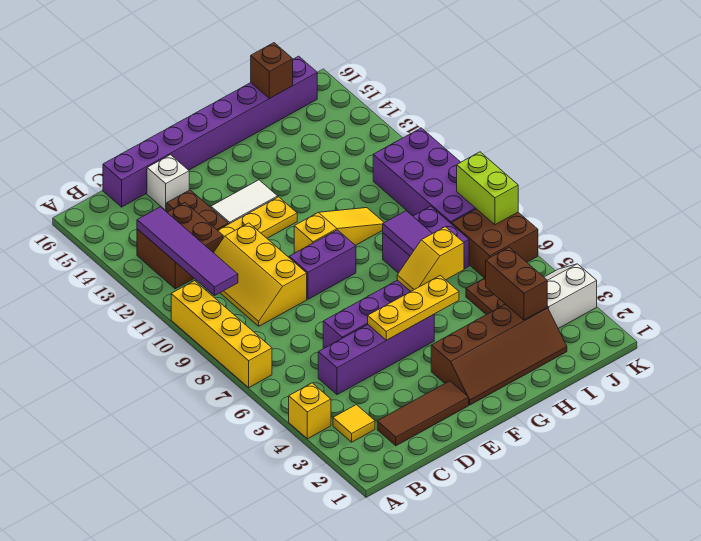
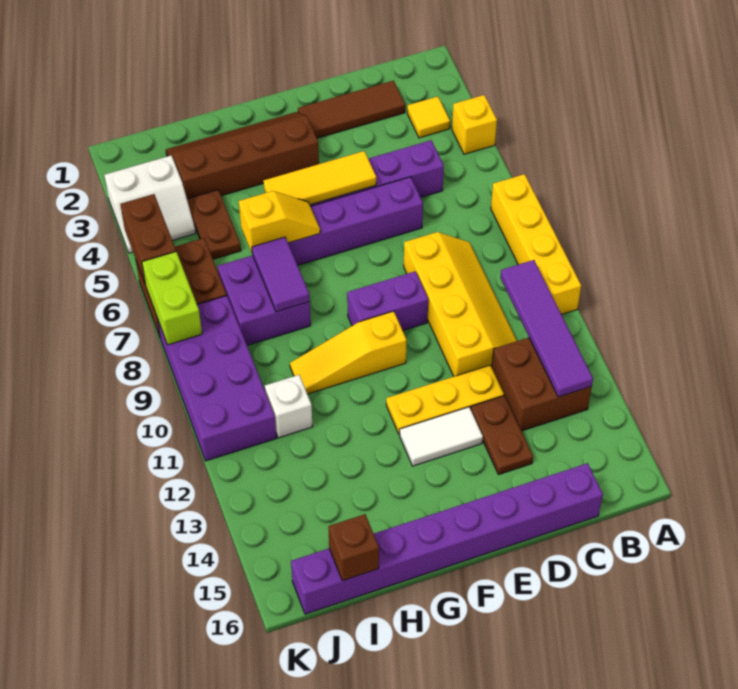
yellow 2x3 slope [214,223,307,326] -> yellow 2x4 slope [404,232,517,376]
white 1x1 brick [147,155,189,210] -> white 1x1 brick moved to [265,375,313,438]
yellow 1x3 plate [368,275,459,340] -> yellow 1x3 tile [264,151,376,205]
brown 1x2 brick [486,247,547,320] -> brown 1x2 brick moved to [120,194,176,285]

